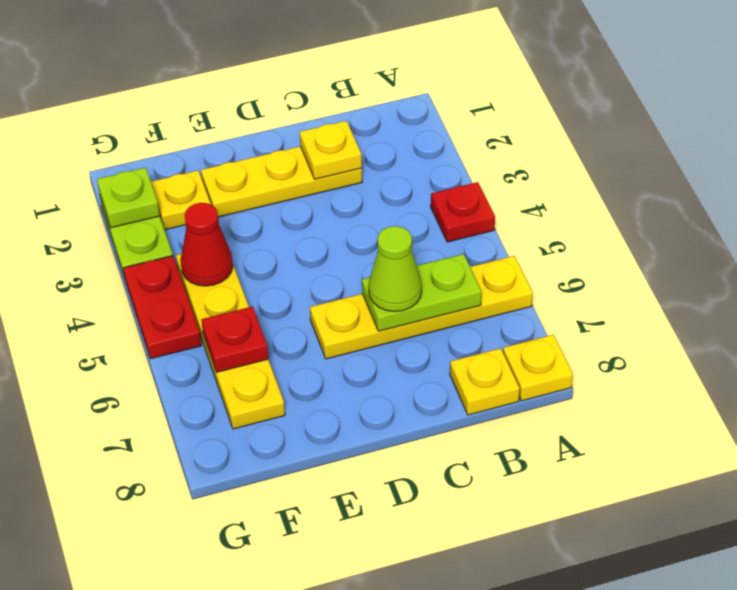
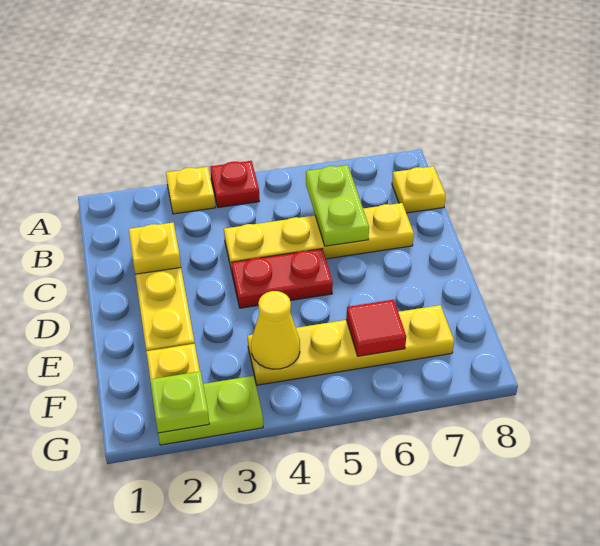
yellow 1x4 plate [310,256,533,359] -> yellow 1x4 plate turned to [224,203,414,271]
yellow 1x1 plate [503,335,573,401] -> yellow 1x1 plate moved to [166,167,215,214]
lime 1x1 cone [369,226,422,312] -> none
red 1x1 cone [180,203,233,286] -> yellow 1x1 cone [251,291,300,369]
red 1x1 plate [201,306,268,372] -> red 1x1 tile [346,300,406,356]
red 1x2 plate [123,256,201,359] -> red 1x2 plate moved to [231,249,333,308]

